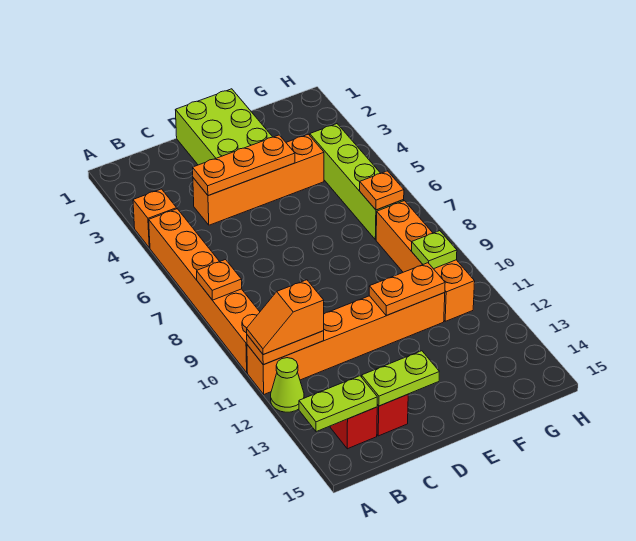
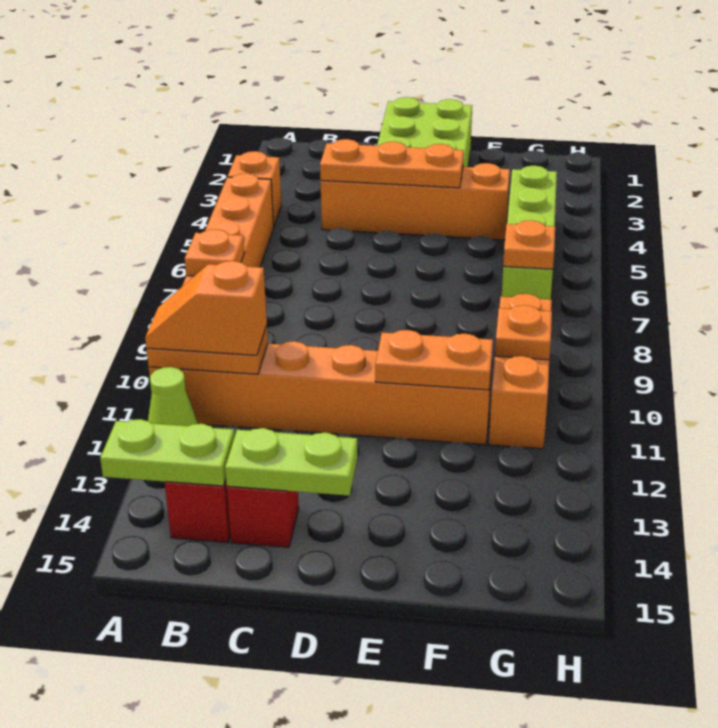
orange 1x4 brick [376,201,475,321] -> orange 1x3 brick [489,294,552,449]
lime 1x1 plate [412,231,457,269] -> orange 1x1 plate [495,305,552,360]

